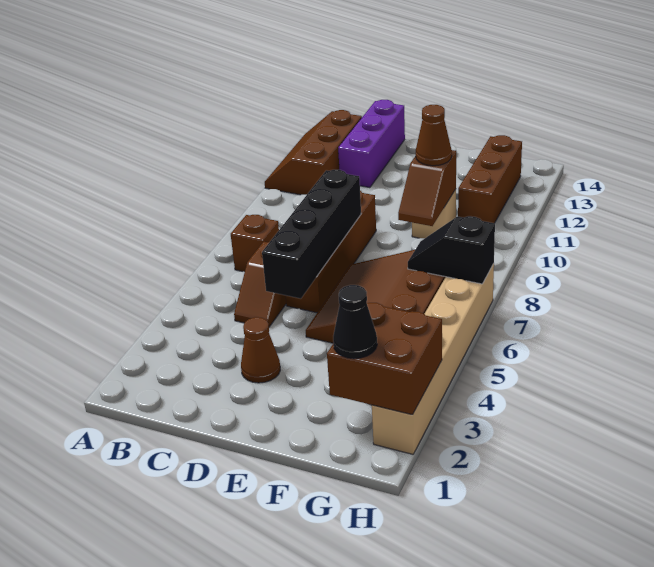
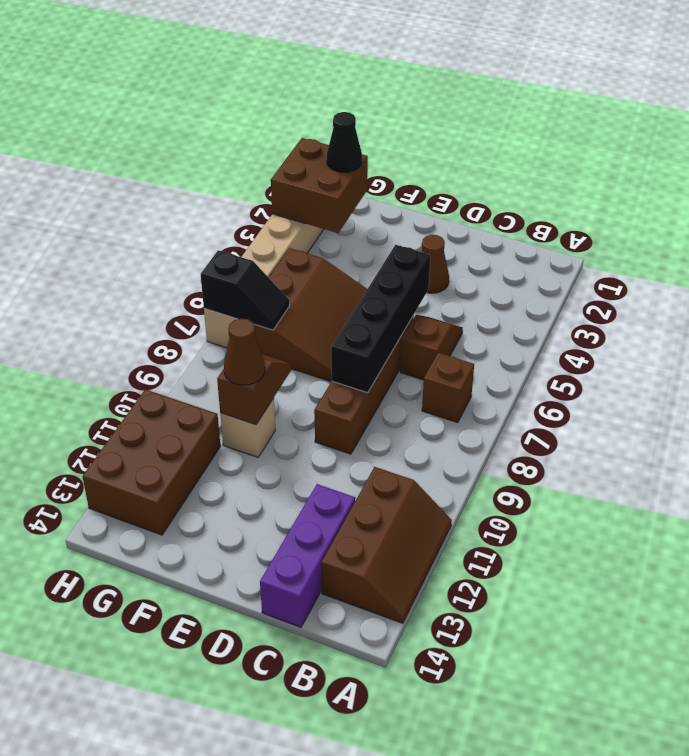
brown 1x3 brick [458,135,522,223] -> brown 2x3 brick [82,389,220,535]

